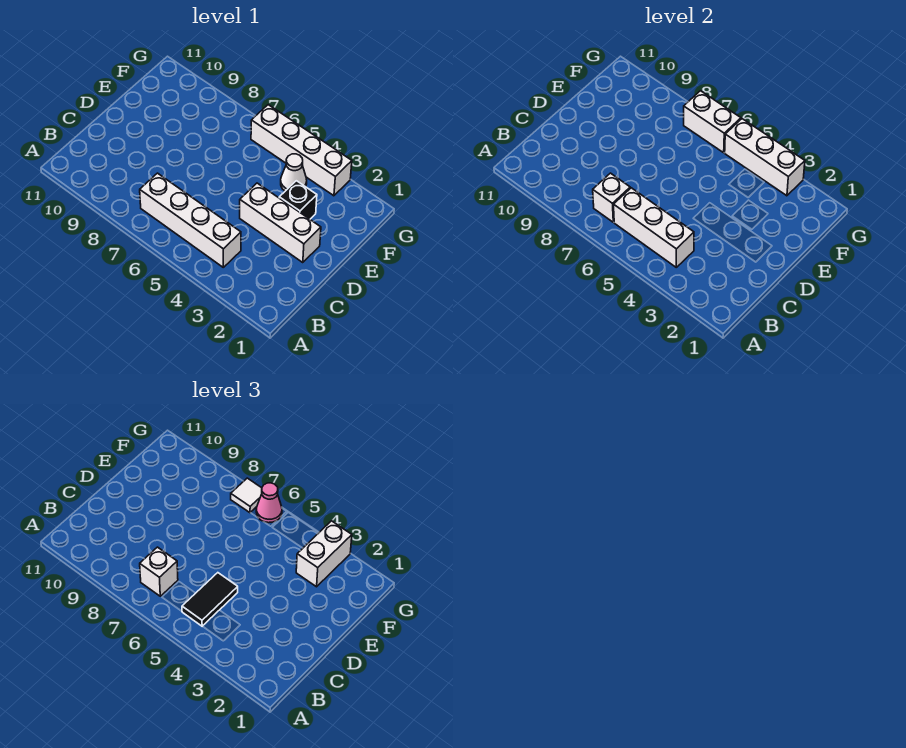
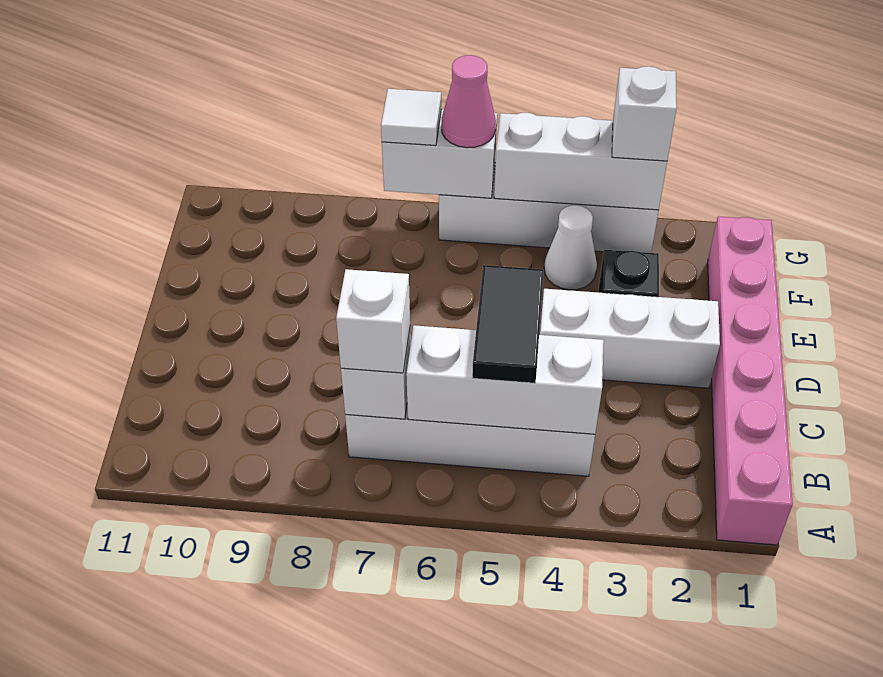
none -> pink 1x6 brick [708,216,793,545]
white 1x2 brick [296,521,352,587] -> white 1x1 brick [612,66,677,161]

